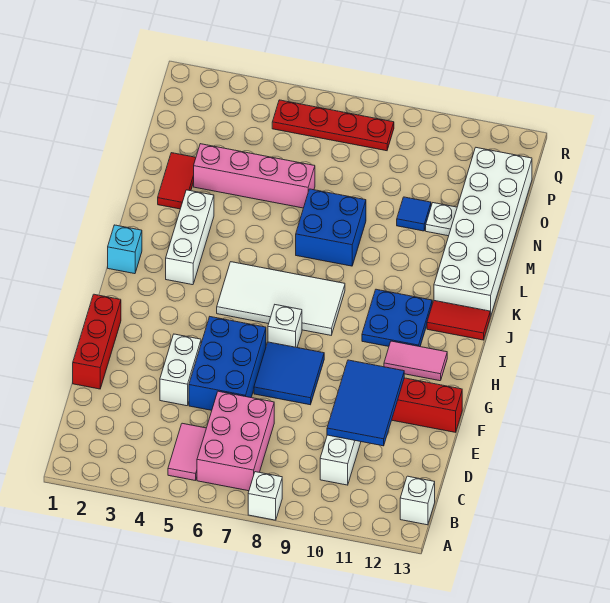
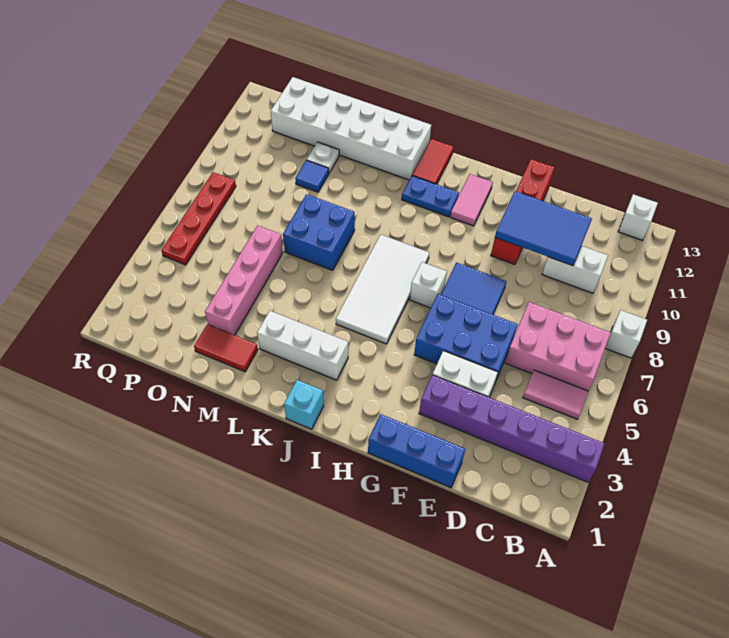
none -> purple 1x6 brick [419,375,604,482]
red 1x3 brick [73,294,121,389] -> blue 1x3 brick [368,414,465,488]
blue 2x2 plate [362,289,432,347] -> blue 1x2 plate [402,176,459,217]

